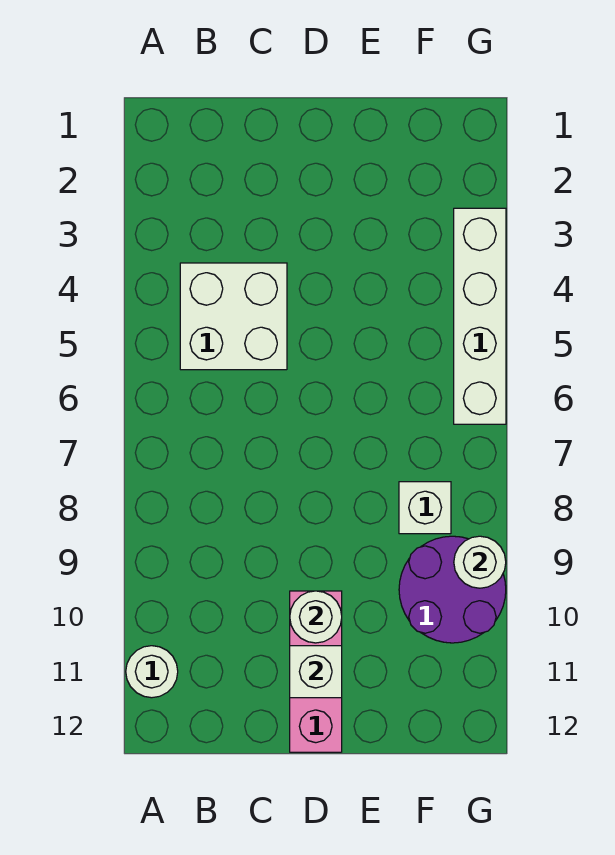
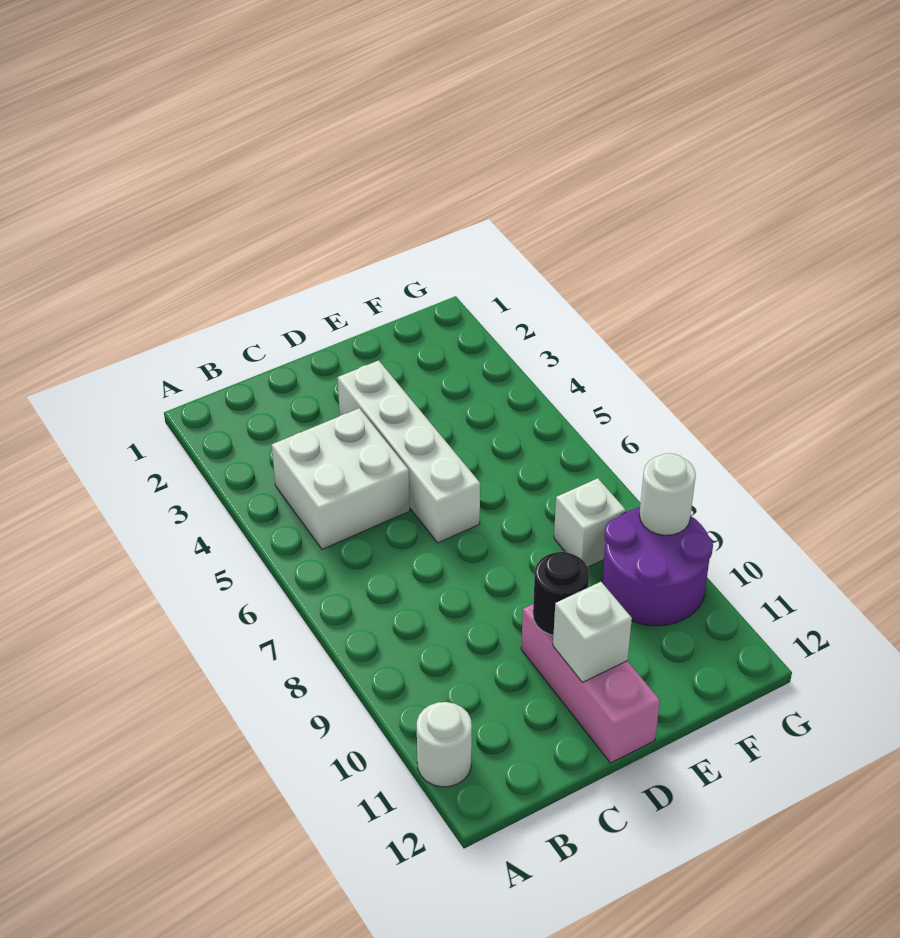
white 1x1 round brick [290,591,342,643] -> black 1x1 round brick [533,552,589,635]
white 1x4 brick [454,208,506,424] -> white 1x4 brick moved to [338,360,480,543]

